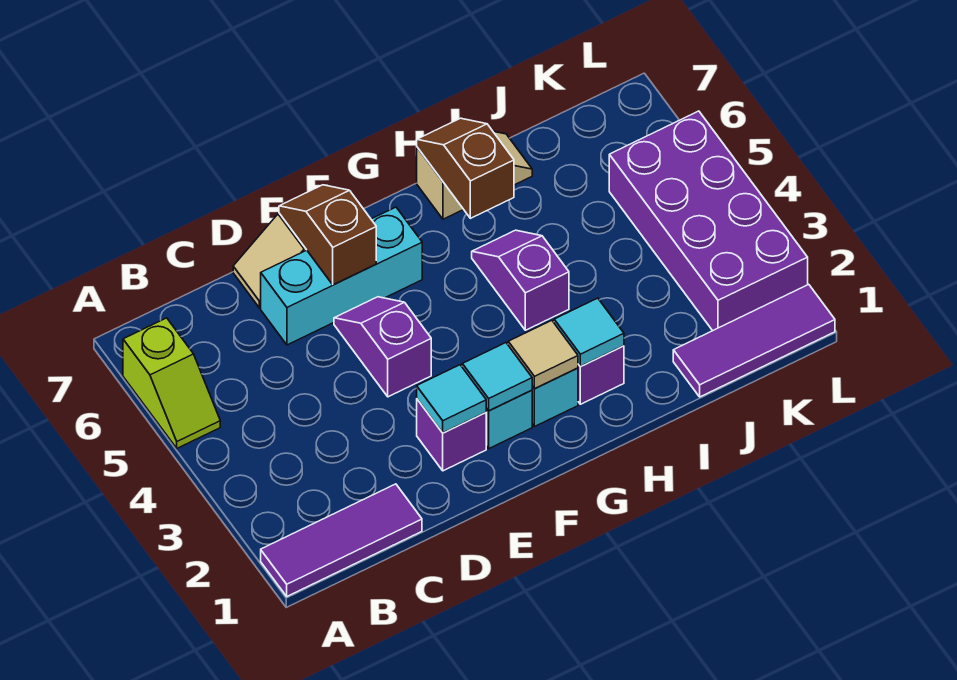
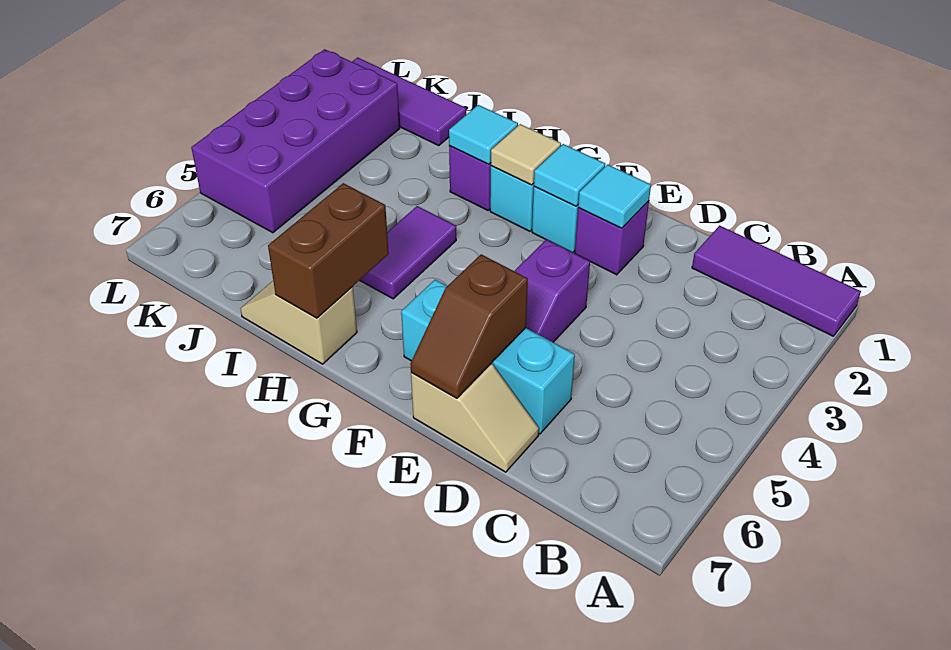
lime 1x2 slope [123,318,220,448] -> none
purple 1x2 slope [472,230,569,330] -> purple 1x2 tile [360,206,456,299]
brown 1x2 slope [417,118,514,218] -> brown 1x2 brick [268,183,389,318]

